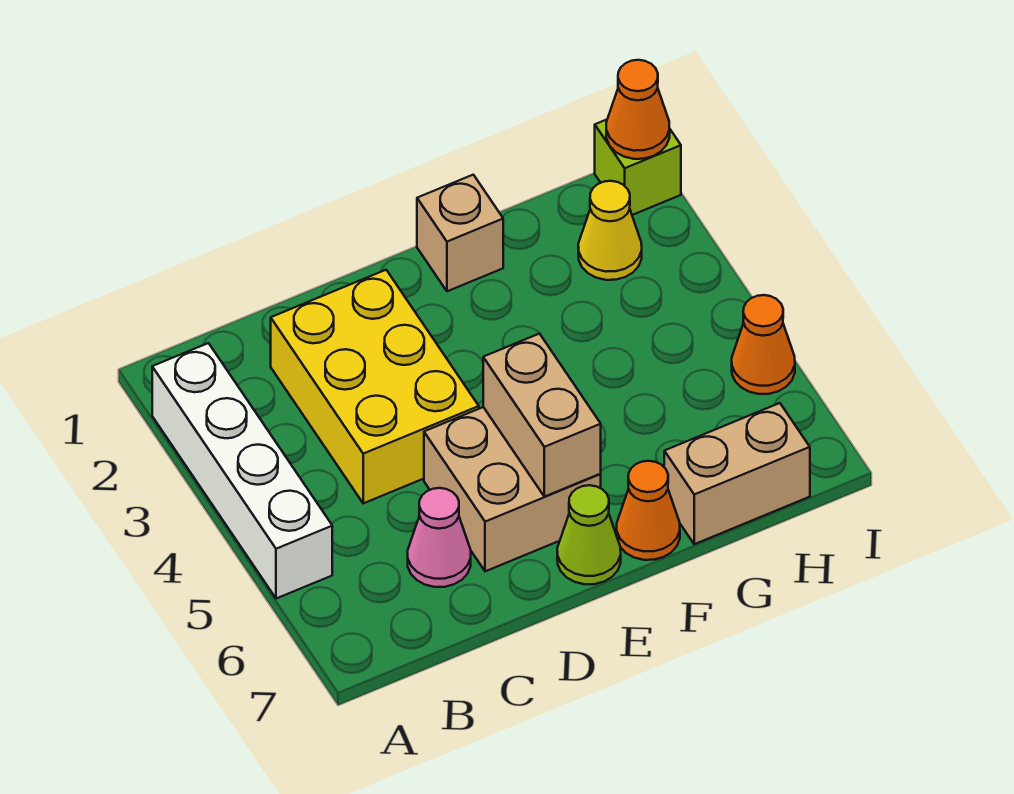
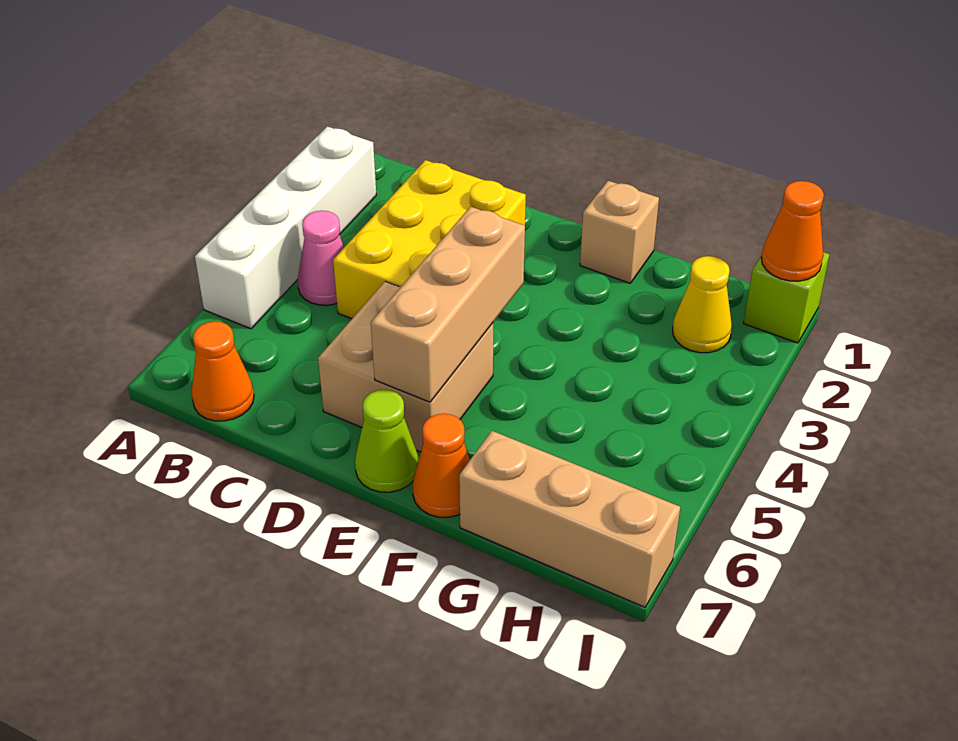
pink 1x1 cone [408,488,471,587] -> pink 1x1 cone moved to [298,211,344,305]
tan 1x2 brick [483,334,601,497] -> tan 1x3 brick [371,207,525,402]
tan 1x2 brick [664,403,810,544] -> tan 1x3 brick [459,431,680,607]
orange 1x1 cone [732,295,795,394] -> orange 1x1 cone moved to [192,321,254,421]

